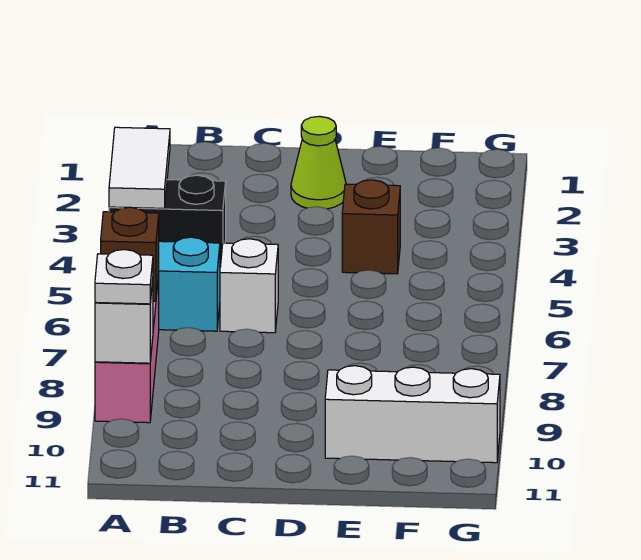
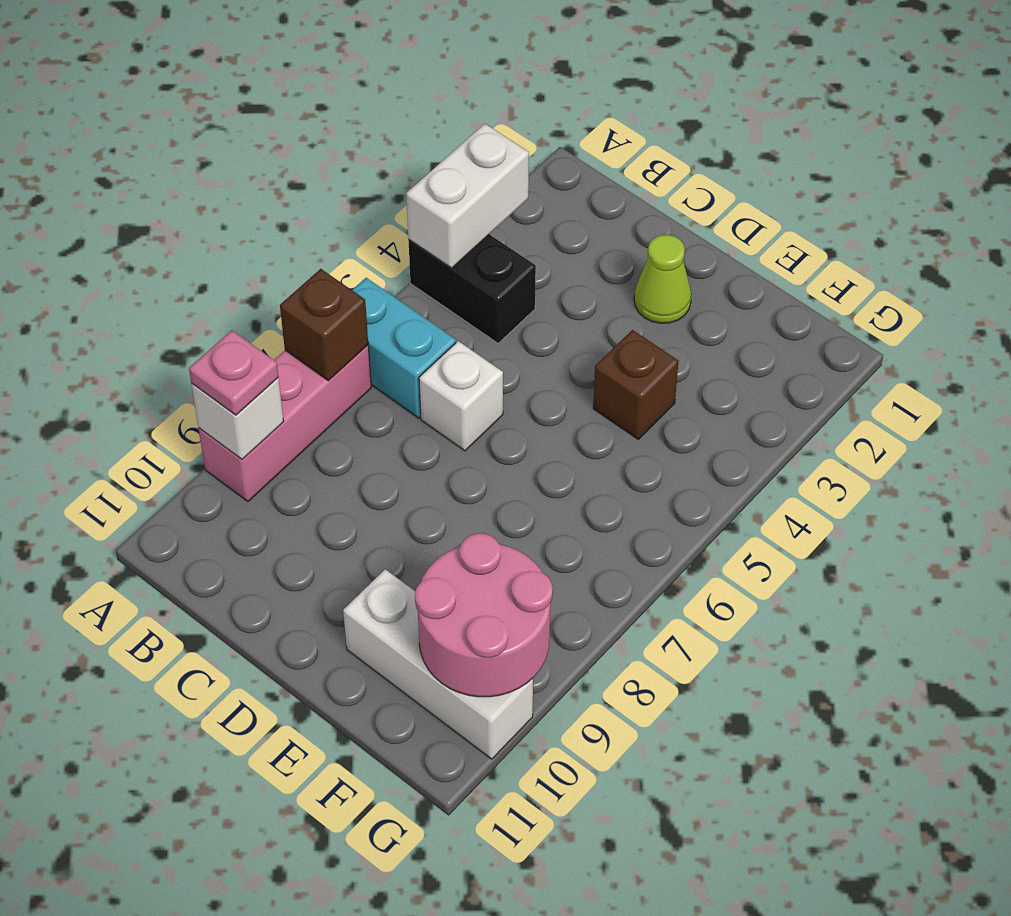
white 1x2 tile [109,127,170,208] -> white 1x2 brick [406,124,529,268]
white 1x1 plate [95,250,153,304] -> pink 1x1 plate [189,330,278,415]
none -> pink 2x2 round brick [415,533,553,697]

